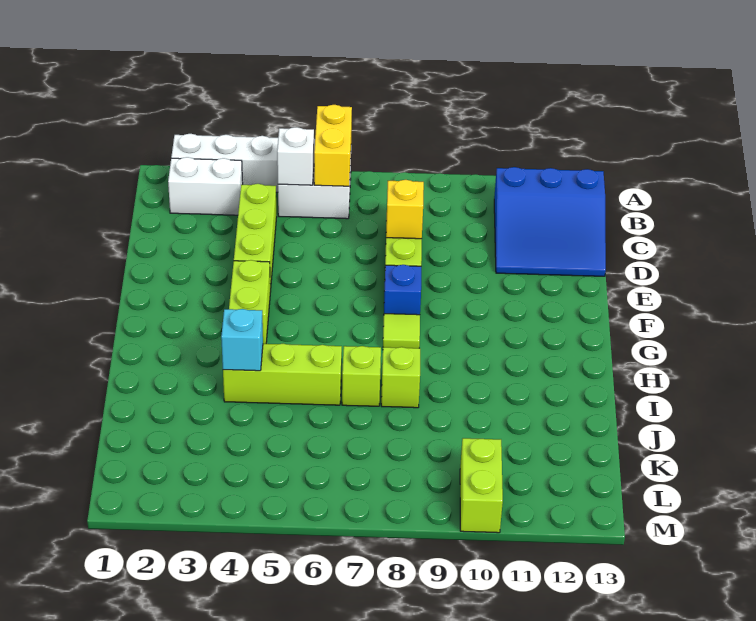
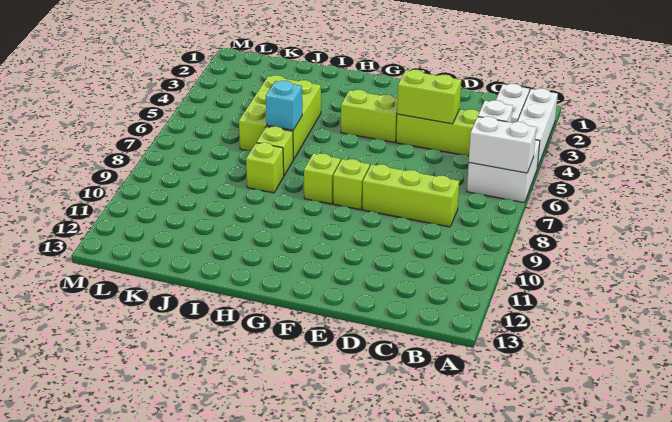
yellow 1x2 brick [314,105,352,186] -> white 1x2 brick [469,116,536,173]
blue 3x3 slope [494,167,606,276] -> none
yellow 1x1 brick [386,180,424,239] -> none
blue 1x1 brick [384,265,421,315] -> lime 1x1 brick [333,159,370,210]
lime 1x1 tile [383,314,420,348] -> lime 1x1 brick [304,153,341,204]
lime 1x3 brick [223,344,342,405] -> lime 2x3 brick [239,75,321,159]
cyan 1x1 brick [221,309,263,371] -> cyan 1x1 brick moved to [266,81,302,130]
lime 1x2 brick [460,438,503,533] -> lime 1x2 brick moved to [397,70,461,124]

